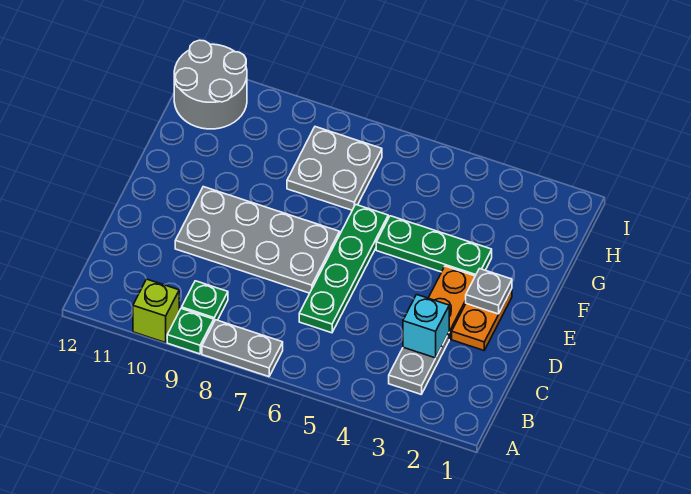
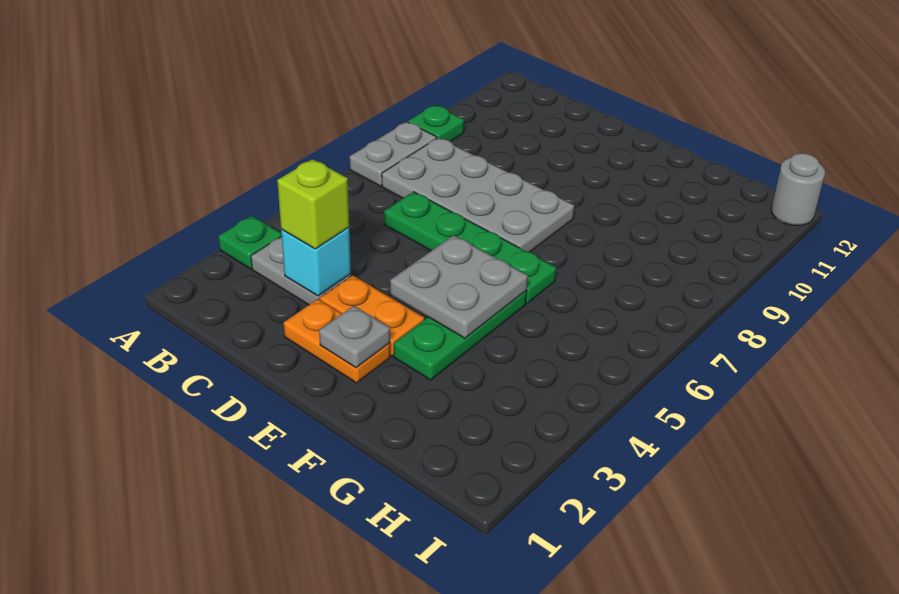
lime 1x1 brick [133,279,179,343] -> lime 1x1 brick moved to [277,159,349,249]
green 1x1 plate [182,281,228,321] -> green 1x1 plate moved to [218,216,282,269]
grey 2x4 plate [175,187,340,293] -> grey 2x4 plate turned to [382,138,574,252]
grey 2x2 plate [287,127,382,210] -> grey 2x2 plate moved to [390,235,528,338]
grey 2x2 round brick [174,40,247,129] -> grey 1x1 round brick [771,153,825,225]

